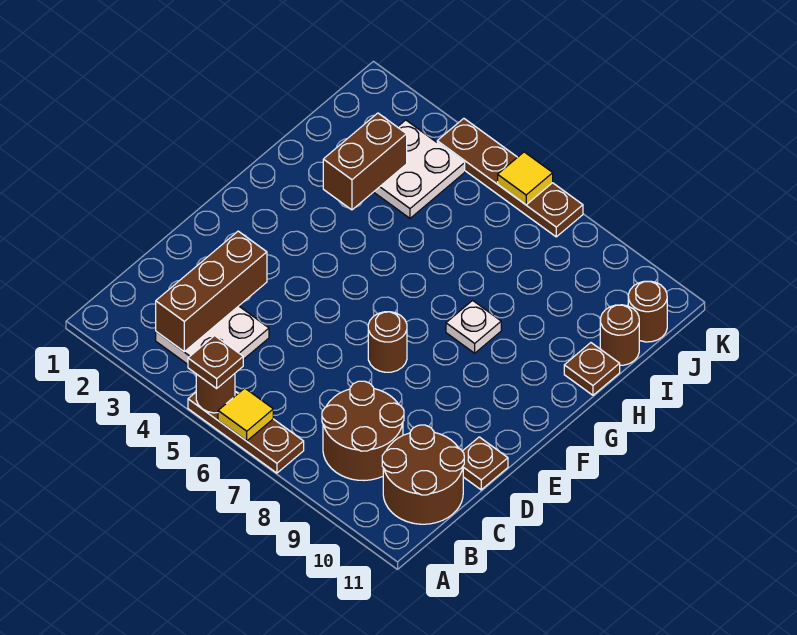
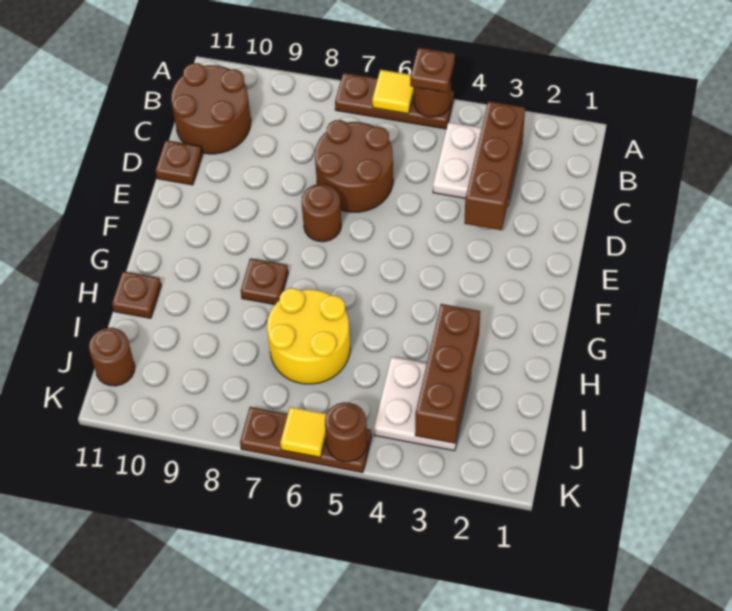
brown 2x2 round brick [322,381,404,481] -> brown 2x2 round brick moved to [315,120,393,212]
white 1x1 plate [446,300,501,353] -> brown 1x1 plate [241,258,288,305]
brown 1x2 brick [323,113,407,210] -> brown 1x3 brick [415,304,480,443]
none -> yellow 2x2 round brick [267,288,350,384]
brown 1x1 round brick [600,305,639,365] -> brown 1x1 round brick moved to [325,402,367,462]
brown 1x4 plate [437,118,583,237] -> brown 1x3 plate [240,407,372,473]

